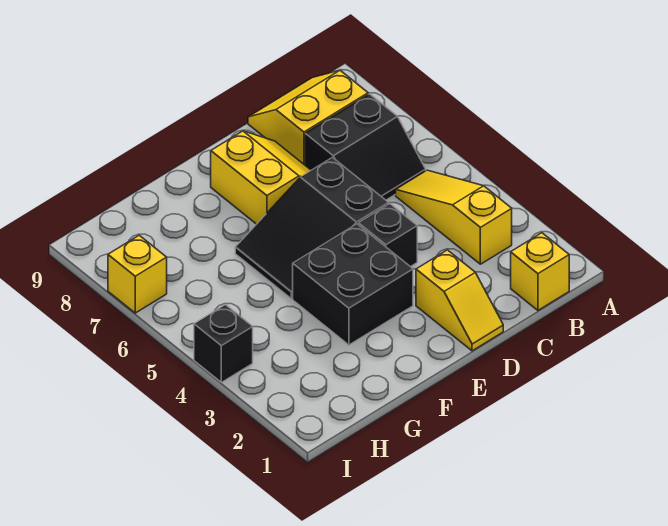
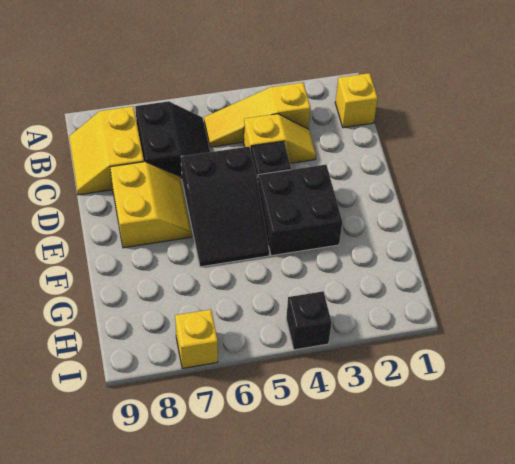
yellow 1x2 slope [416,250,503,351] -> yellow 1x2 slope moved to [244,114,316,163]
yellow 2x2 slope [211,131,311,224] -> yellow 2x2 slope turned to [110,162,192,248]

